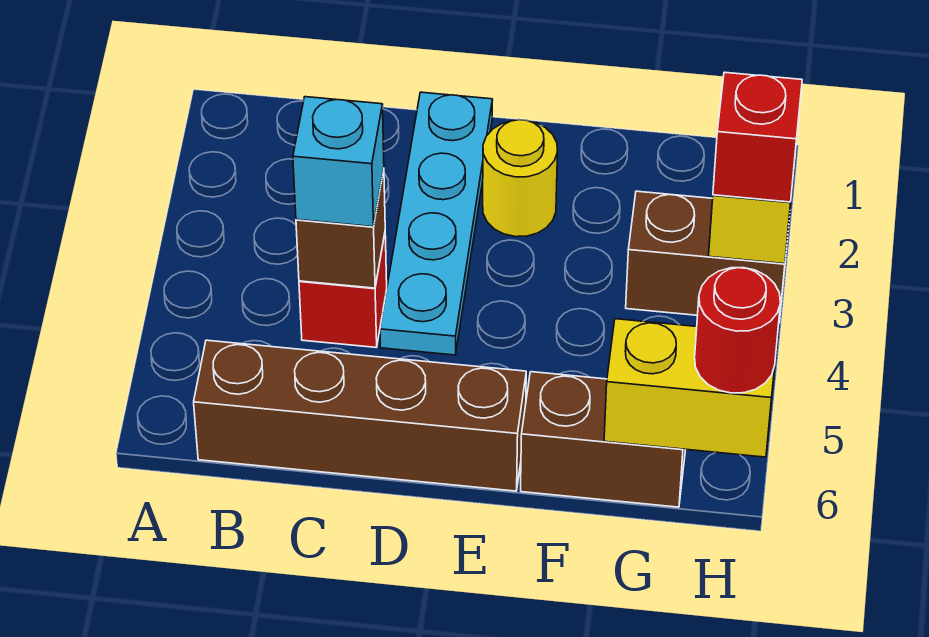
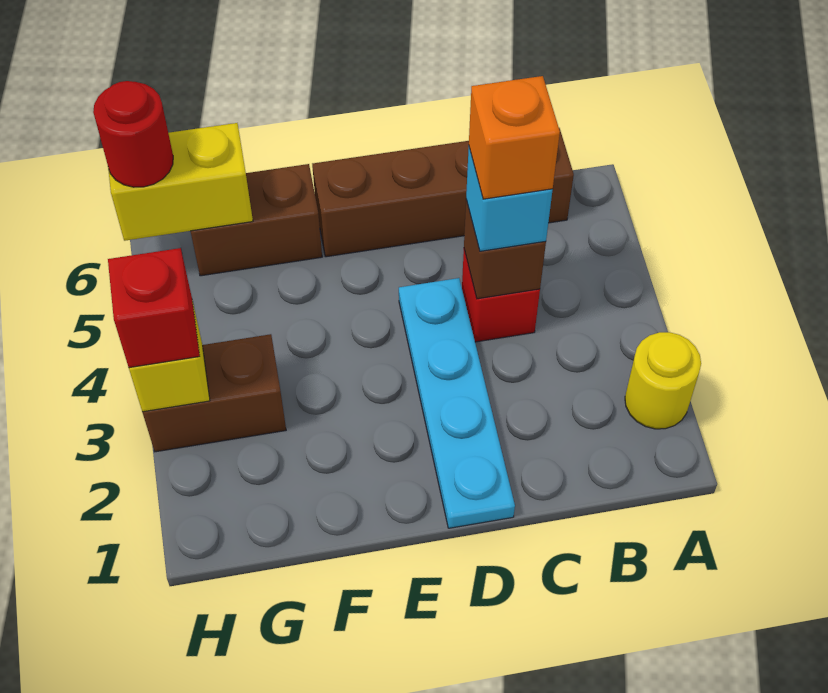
none -> orange 1x1 brick [469,76,560,199]
yellow 1x1 round brick [483,120,558,237] -> yellow 1x1 round brick moved to [625,332,701,429]

